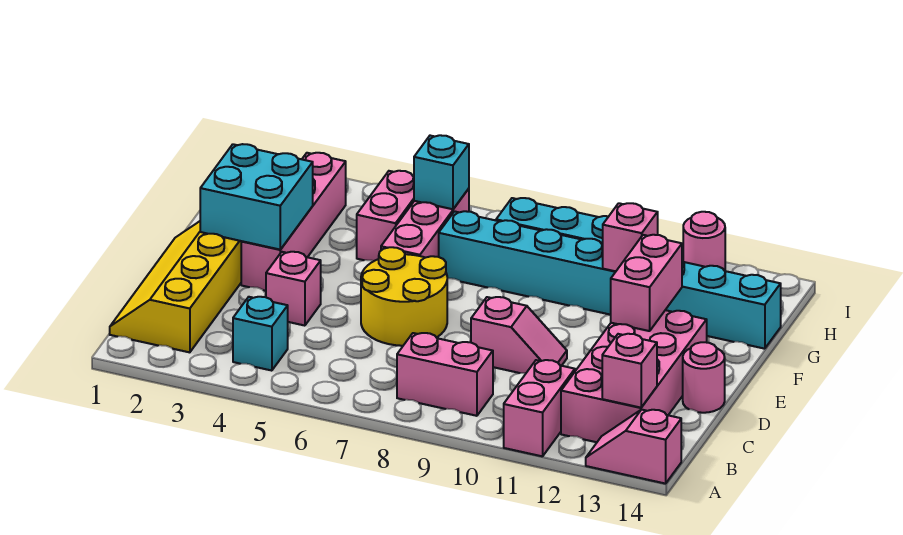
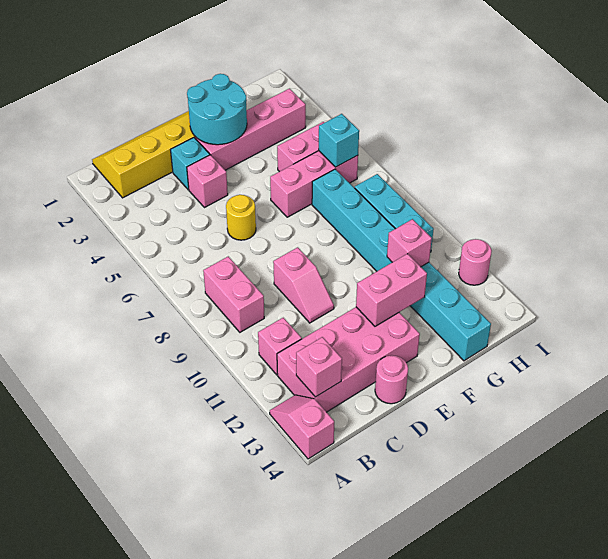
pink 1x2 brick [504,360,575,456] -> pink 1x1 brick [258,318,302,375]
cyan 1x1 brick [233,297,288,371] -> cyan 1x1 brick moved to [171,138,210,190]
yellow 2x2 round brick [361,247,447,346] -> yellow 1x1 round brick [226,195,256,240]
cyan 2x2 brick [200,144,313,250] -> cyan 2x2 round brick [187,74,247,145]

